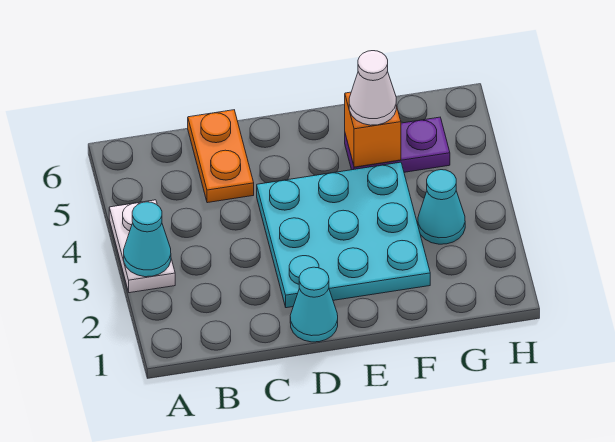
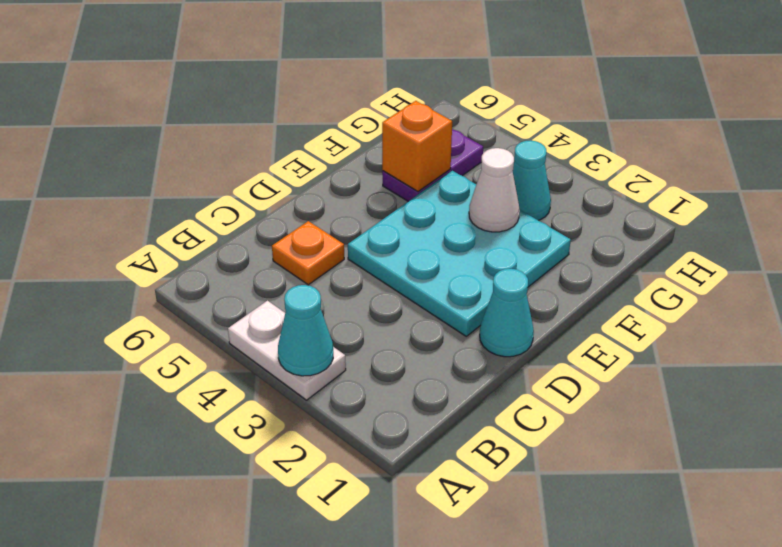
orange 1x2 plate [188,110,254,203] -> orange 1x1 plate [272,221,344,285]
white 1x1 cone [349,51,396,125] -> white 1x1 cone moved to [469,148,520,232]

